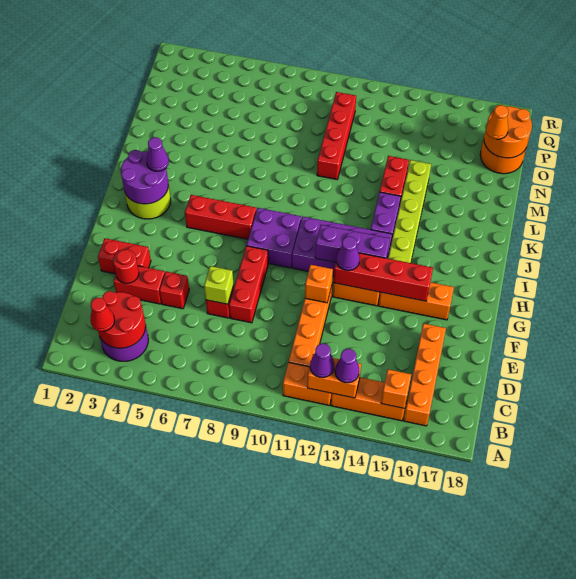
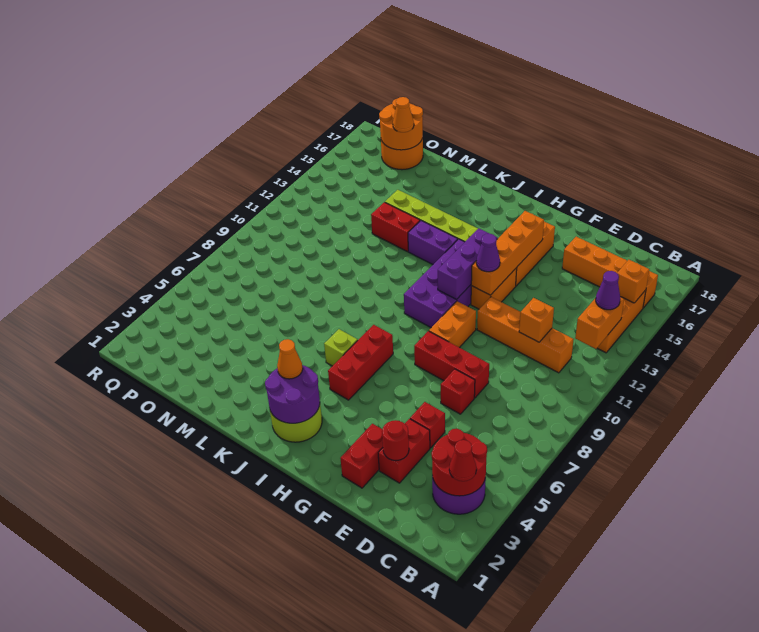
orange 1x2 brick [283,362,332,405] -> orange 1x2 brick moved to [429,301,476,348]
purple 1x1 cone [310,344,334,378] -> none
lime 1x1 brick [204,266,234,304] -> lime 1x1 brick moved to [324,329,358,366]
orange 1x1 brick [305,265,333,303] -> orange 1x1 brick moved to [519,298,554,342]
red 1x4 brick [333,249,433,301] -> orange 1x4 brick [471,211,544,295]
purple 2x2 brick [247,208,301,268] -> none
purple 1x1 cone [146,137,169,171] -> orange 1x1 cone [277,339,303,379]
red 1x4 brick [317,92,356,179] -> none

